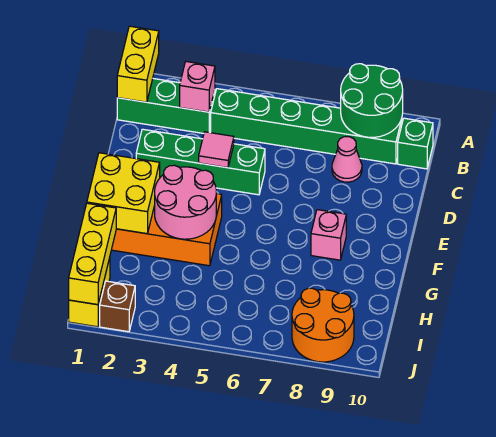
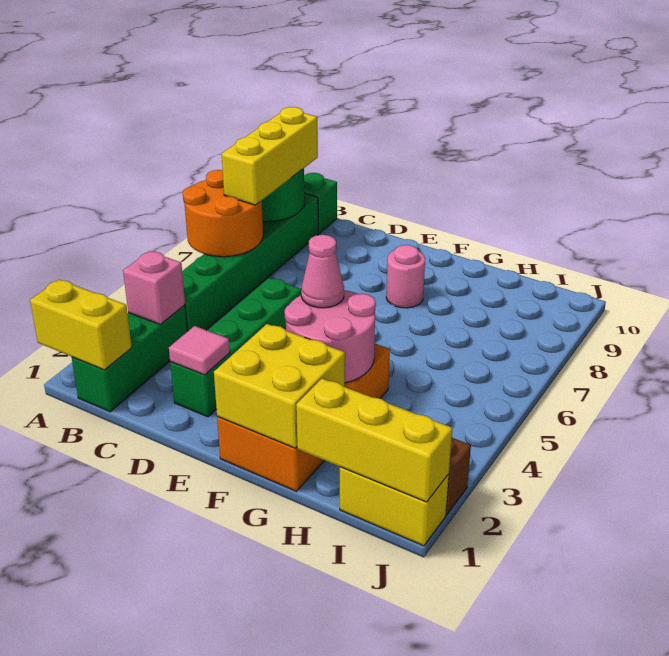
none -> yellow 1x3 brick [222,107,318,205]
pink 1x1 cone [332,137,362,182] -> pink 1x1 cone moved to [301,235,344,308]
pink 1x1 tile [199,132,234,168] -> pink 1x1 tile moved to [169,326,230,375]
pink 1x1 brick [311,210,346,260] -> pink 1x1 round brick [386,245,425,308]
orange 2x2 round brick [292,288,354,362] -> orange 2x2 round brick moved to [183,170,263,257]

